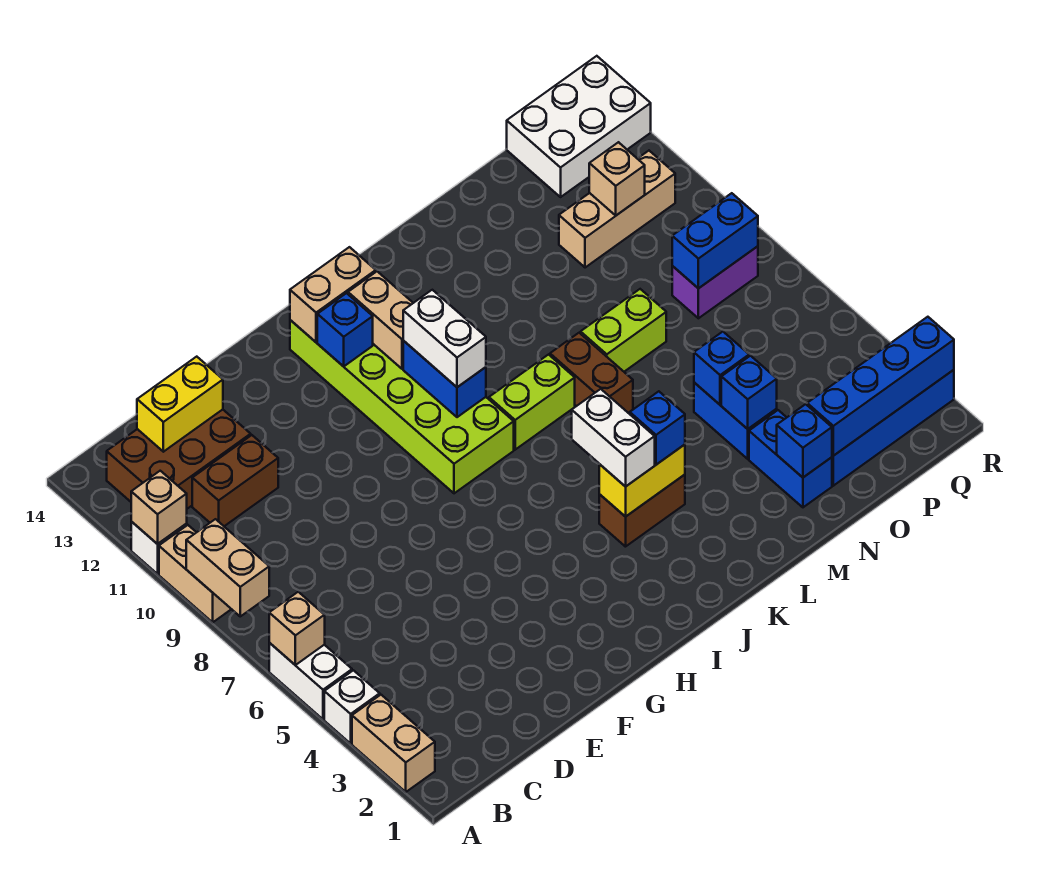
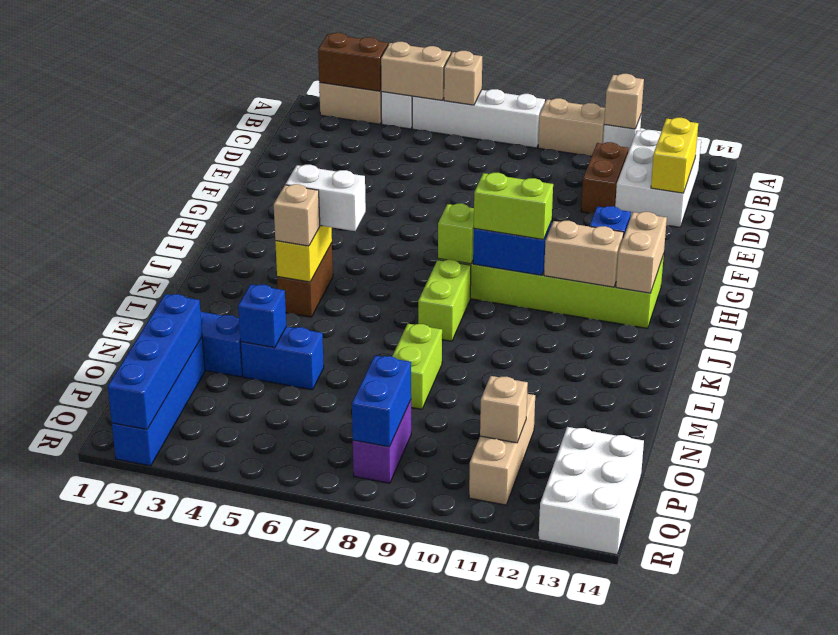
white 1x2 brick [269,643,352,719] -> white 1x4 brick [412,89,545,148]
tan 1x2 brick [186,519,269,616] -> tan 1x2 brick moved to [381,42,451,100]
brown 2x3 brick [107,410,251,509] -> white 2x3 brick [615,130,701,227]
none -> lime 1x1 brick [438,204,474,264]
white 1x2 brick [403,290,486,387] -> lime 1x2 brick [474,173,553,239]
blue 1x1 brick [630,391,685,465] -> tan 1x1 brick [274,184,320,246]
brown 1x2 brick [550,333,633,413] -> brown 1x2 brick moved to [318,33,388,91]
blue 1x1 brick [777,404,832,477] -> none
blue 1x1 brick [694,332,749,405] -> none

